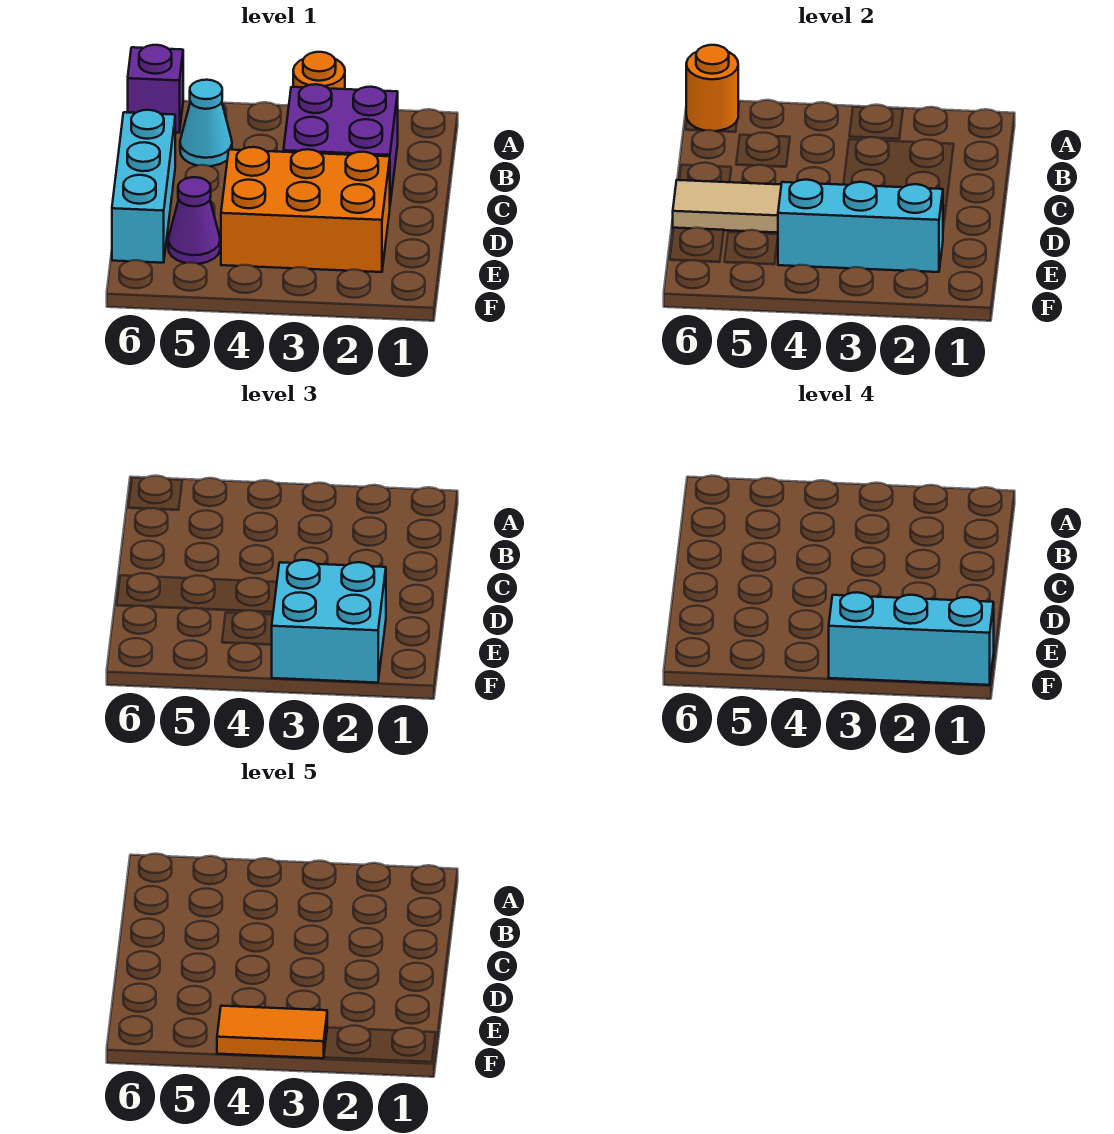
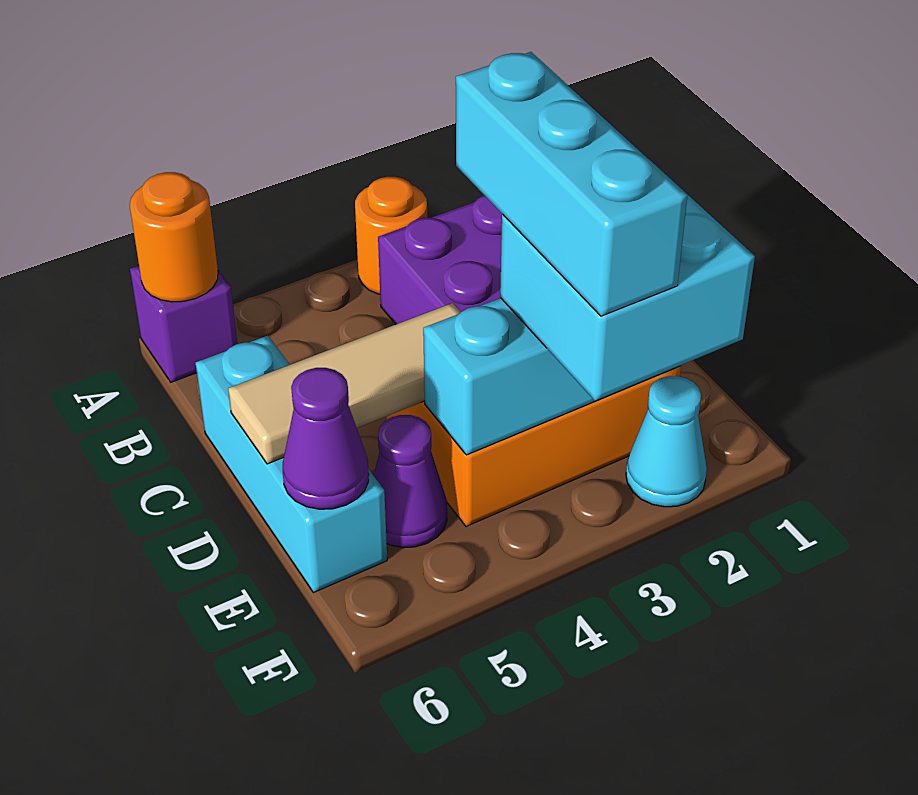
cyan 1x1 cone [180,80,232,166] -> cyan 1x1 cone moved to [626,376,707,507]
none -> purple 1x1 cone [283,368,369,509]
cyan 1x3 brick [829,592,994,685] -> cyan 1x3 brick turned to [456,52,687,316]
orange 1x2 tile [217,1006,327,1058] -> none

